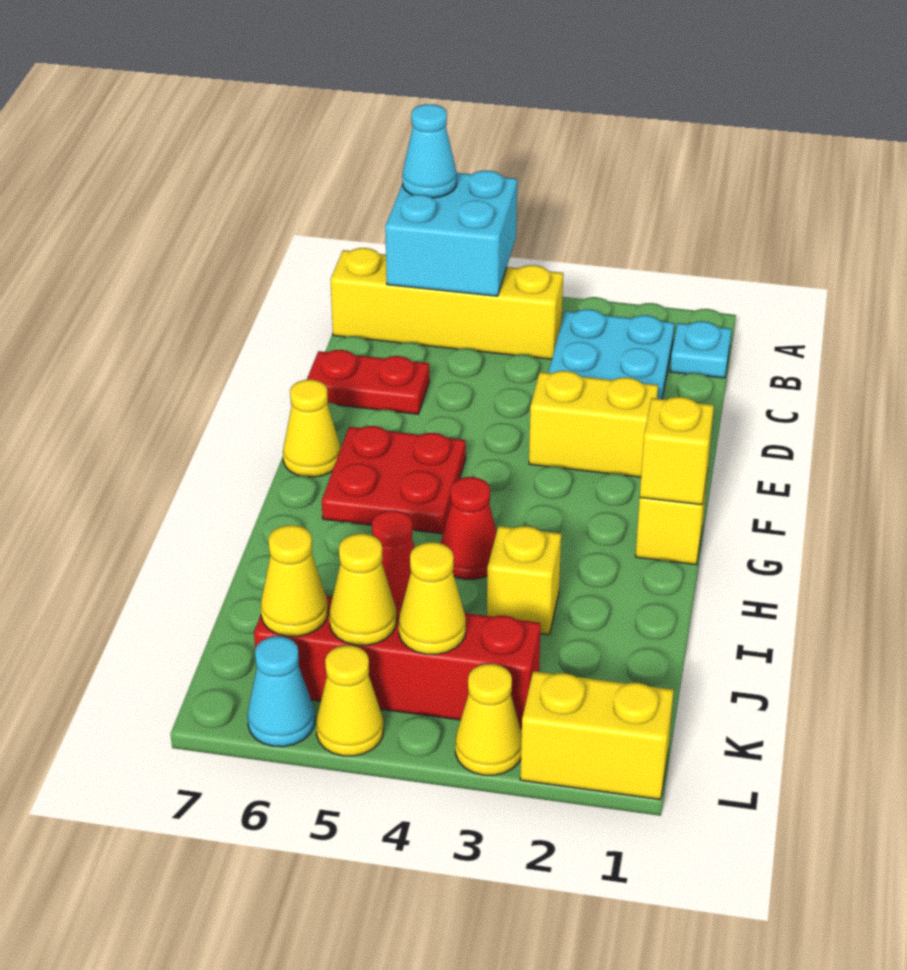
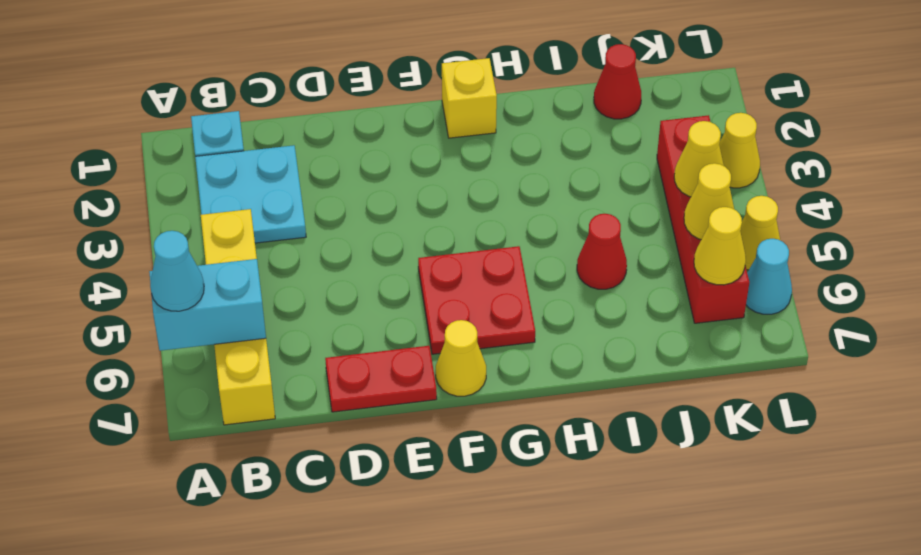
cyan 2x2 brick [385,171,517,296] -> cyan 1x2 brick [149,259,266,351]
red 1x2 plate [307,350,429,414] -> red 1x2 plate turned to [325,346,437,412]
yellow 1x2 brick [529,371,658,477] -> none
yellow 1x1 brick [640,397,714,505] -> none
red 1x1 cone [441,477,497,579] -> red 1x1 cone moved to [594,44,641,119]
yellow 1x1 brick [487,526,561,635] -> none
yellow 1x2 brick [520,671,674,799] -> none

